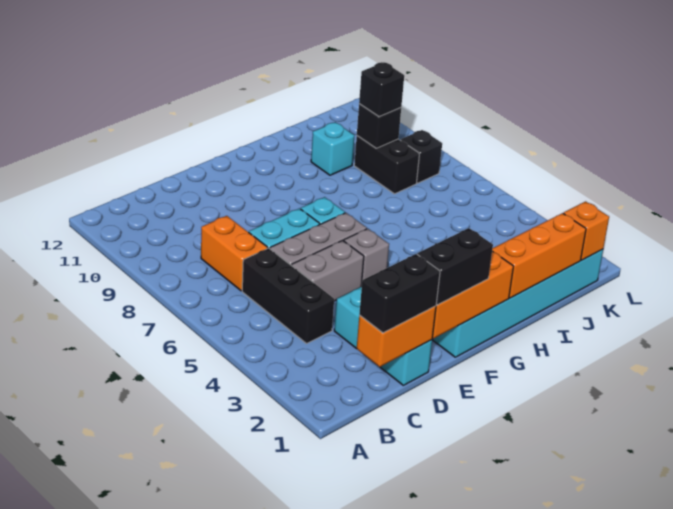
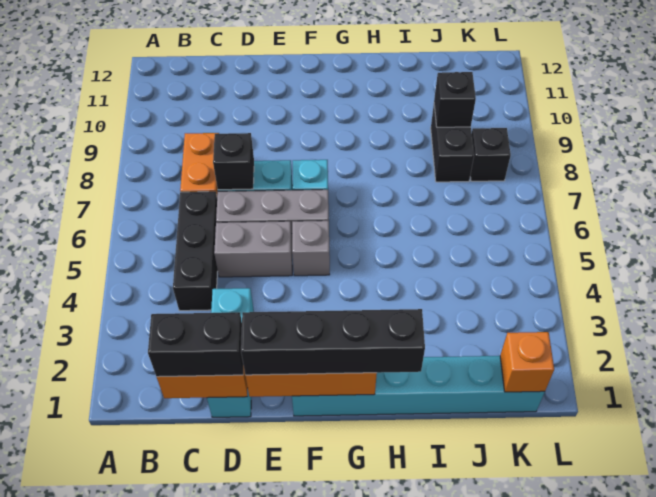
black 1x2 brick [417,228,493,305] -> black 1x4 brick [241,309,425,375]
orange 1x3 brick [492,213,586,298] -> none
cyan 1x1 brick [311,122,354,175] -> none
black 1x1 brick [359,62,404,117] -> black 1x1 brick moved to [213,133,254,190]

